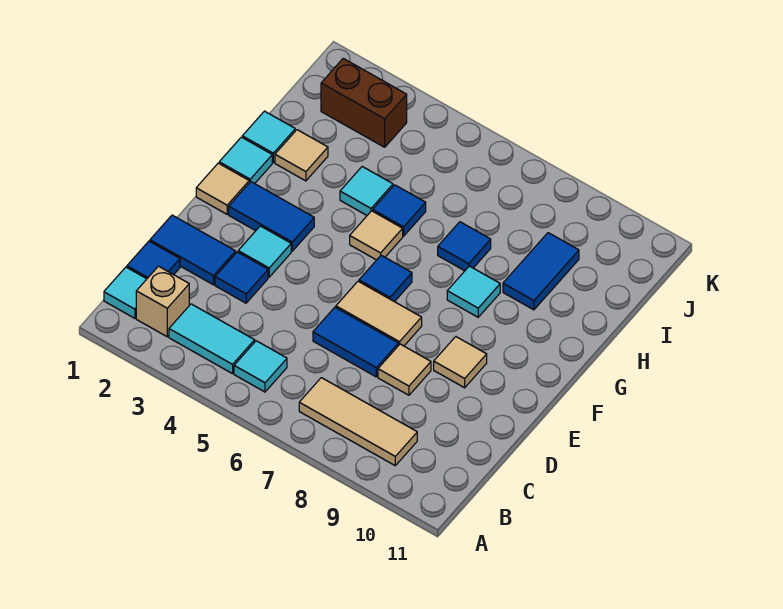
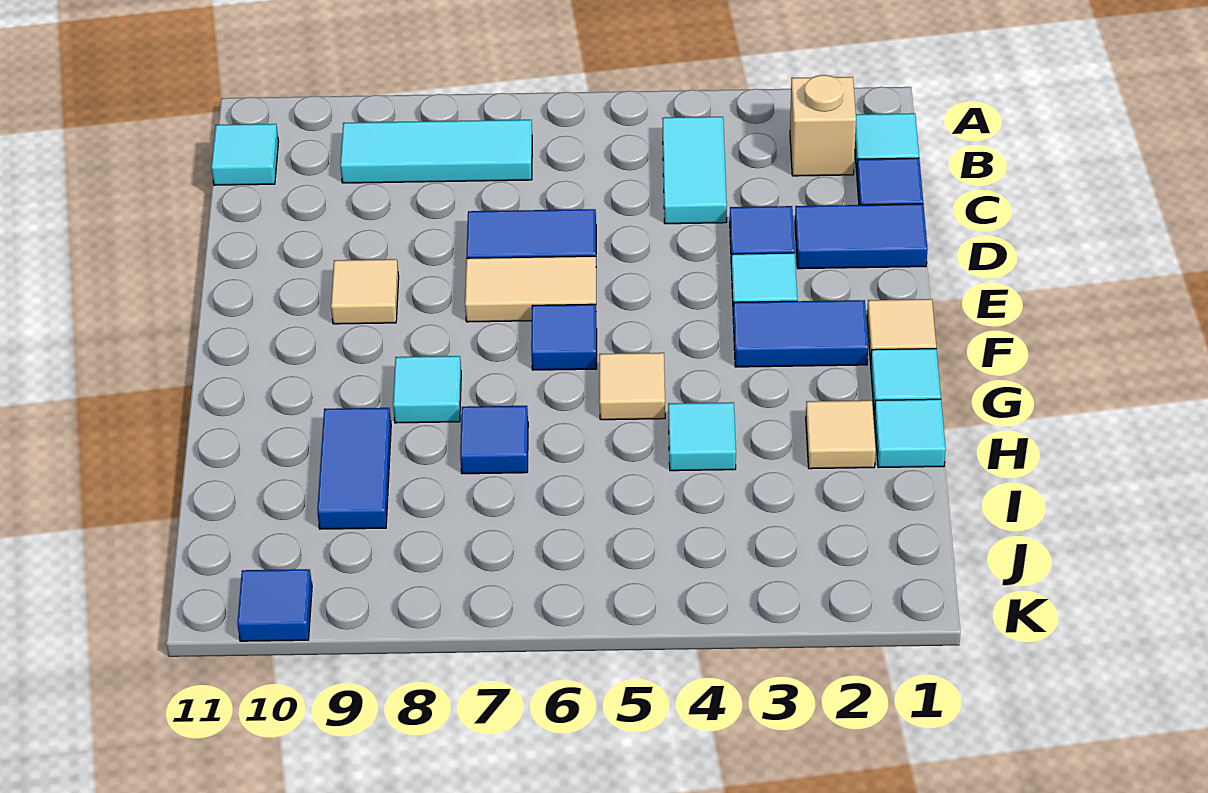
cyan 1x2 tile [169,304,255,374] -> cyan 1x2 tile turned to [662,117,727,224]
cyan 1x1 tile [234,341,287,392] -> cyan 1x1 tile moved to [211,124,279,185]
tan 1x3 tile [299,378,417,465] -> cyan 1x3 tile [340,120,532,183]
tan 1x1 tile [378,344,431,395] -> none
blue 1x1 tile [373,185,426,236] -> blue 1x1 tile moved to [237,569,312,641]
brown 1x2 brick [321,58,407,147] -> none

